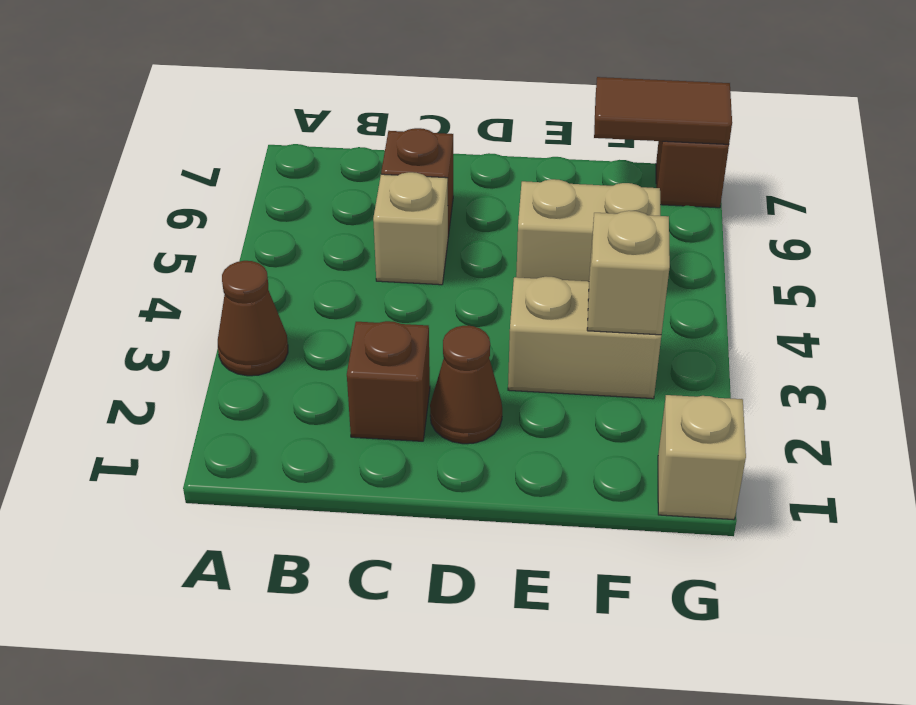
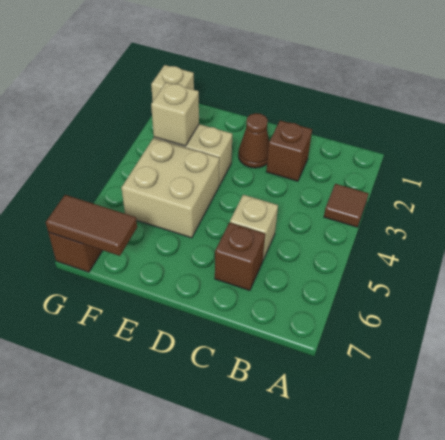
brown 1x1 cone [218,261,288,376] -> brown 1x1 tile [324,184,369,227]
tan 1x2 brick [516,179,660,281] -> tan 2x2 brick [121,138,219,238]

